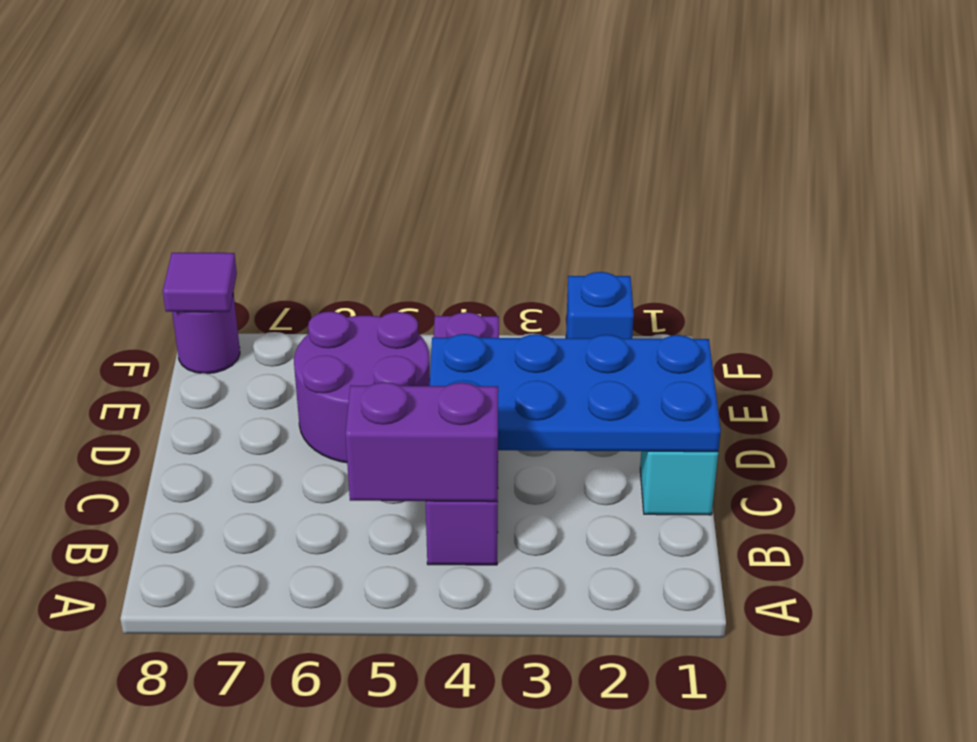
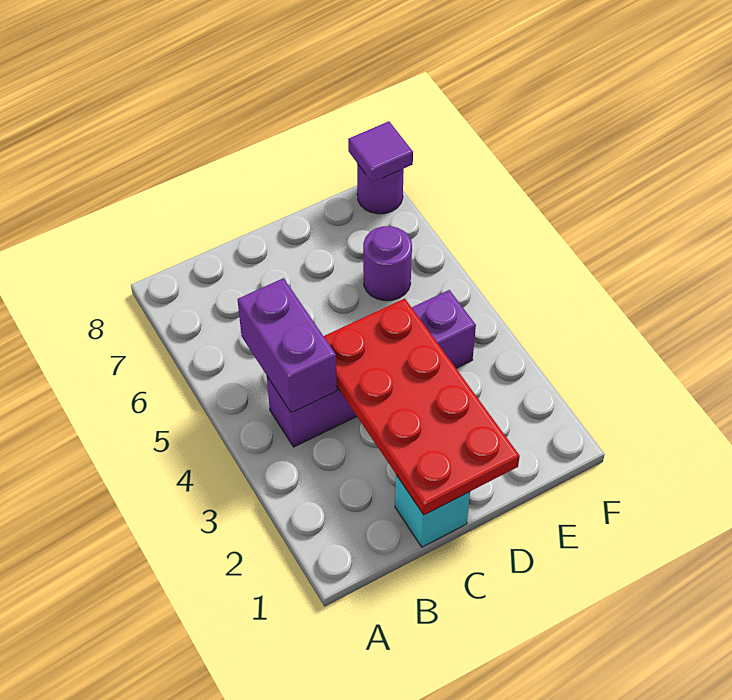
blue 2x4 plate [430,334,721,452] -> red 2x4 plate [324,298,520,515]
purple 2x2 round brick [294,311,430,463] -> purple 1x1 round brick [363,226,412,301]
blue 1x1 brick [566,272,634,339] -> none

